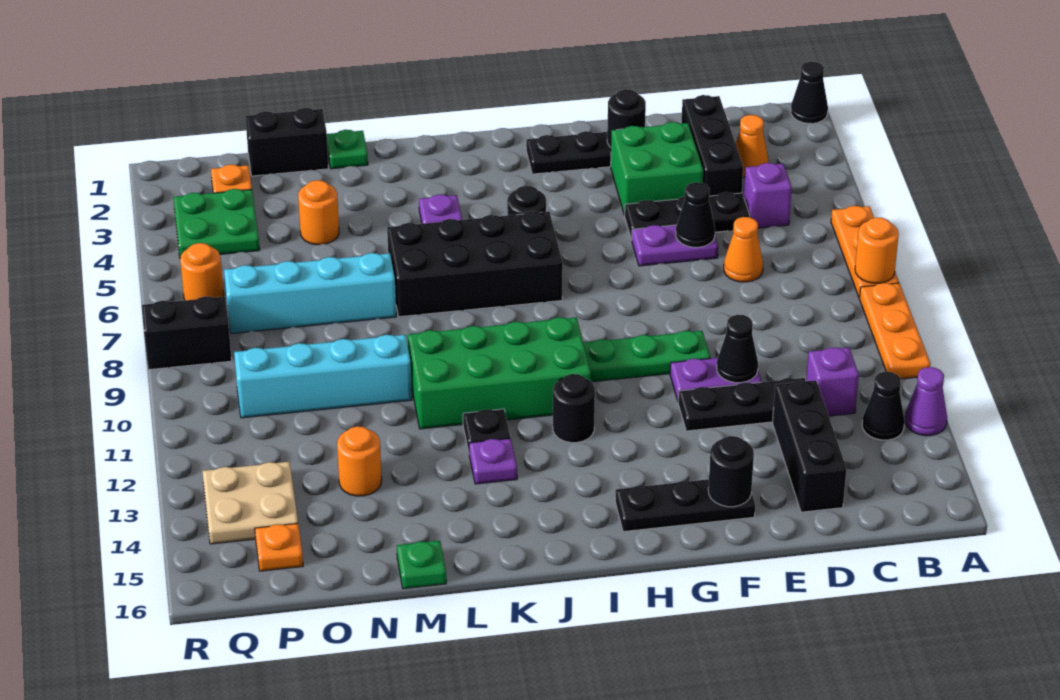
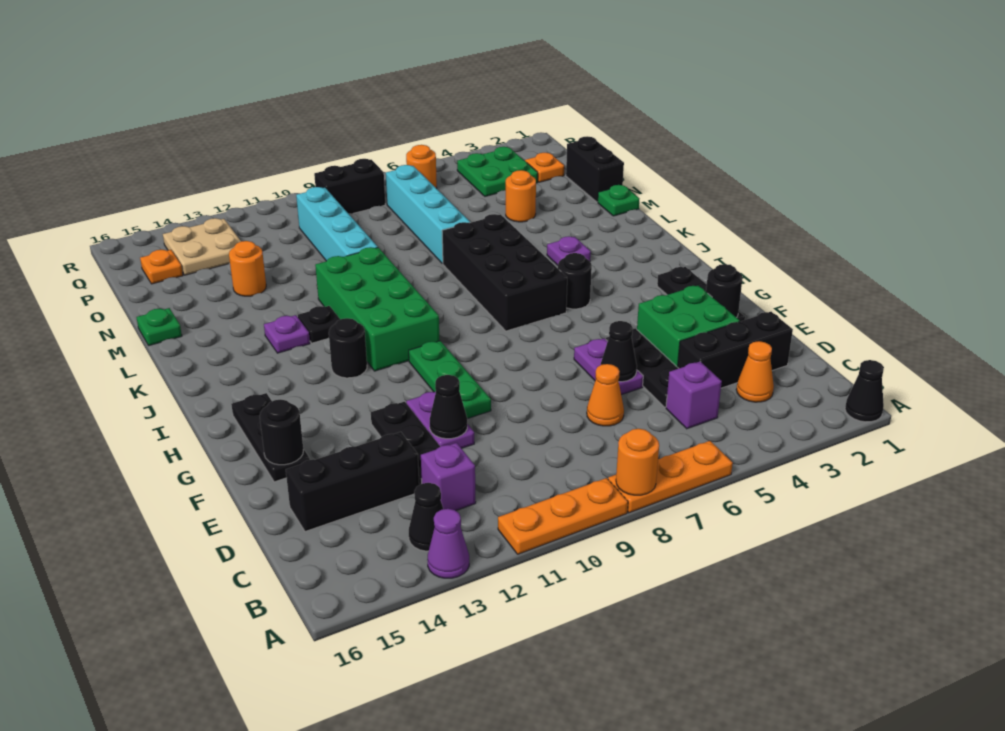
black 1x2 brick [142,296,232,370] -> black 1x2 brick turned to [314,159,385,214]

